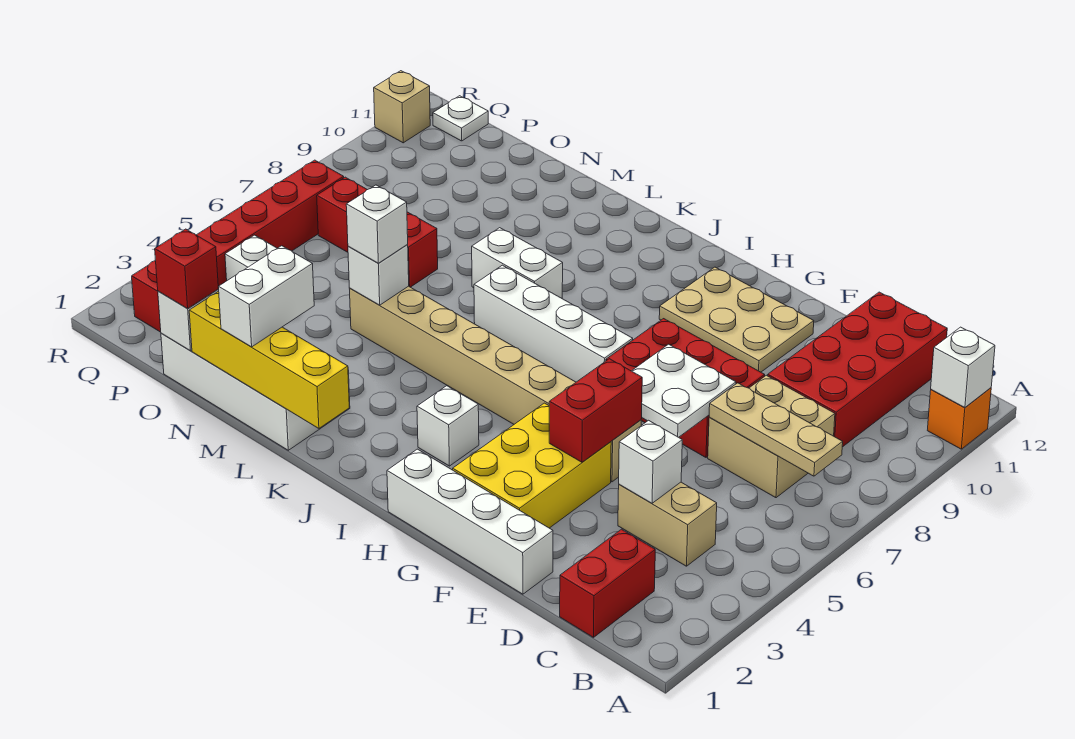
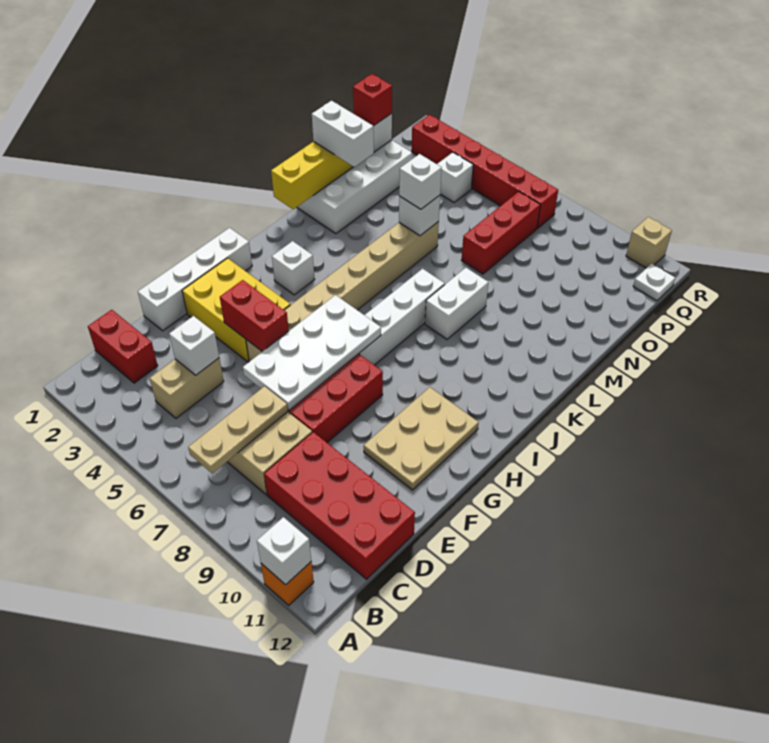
white 2x2 plate [632,344,736,437] -> white 2x4 plate [243,295,381,410]

